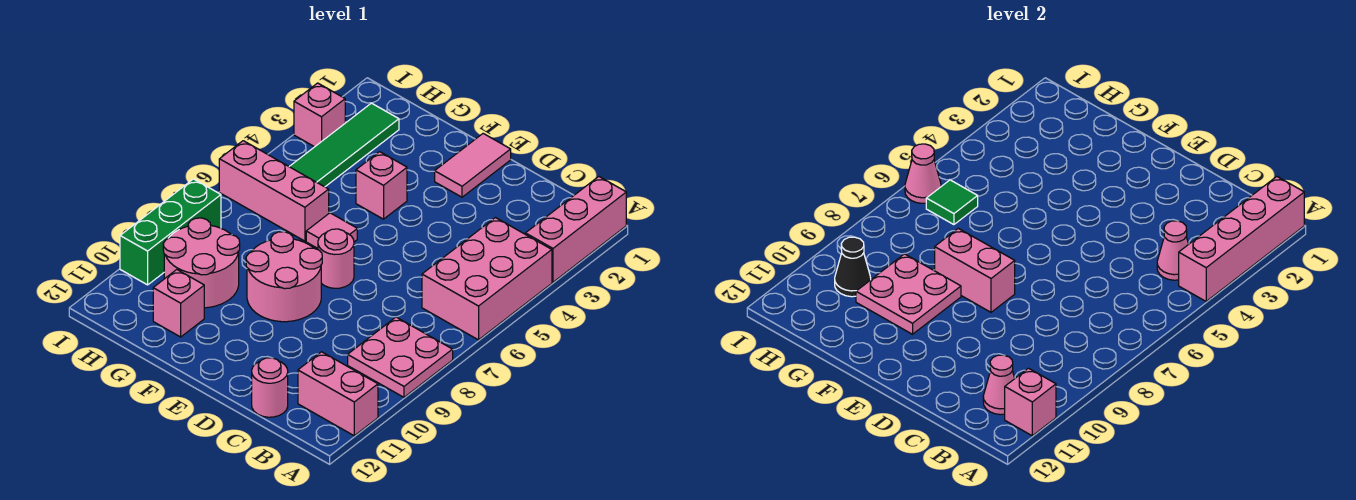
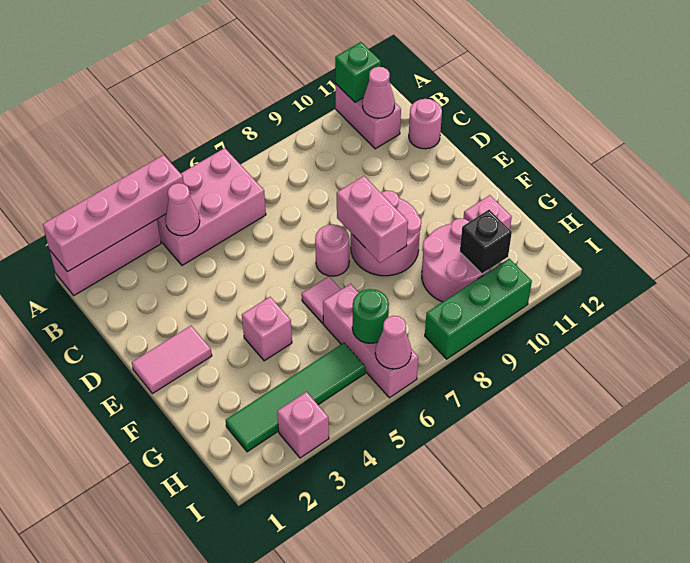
pink 2x2 plate [348,317,453,397] -> none
pink 1x1 brick [1005,368,1056,436] -> green 1x1 brick [335,42,381,102]
pink 2x2 plate [856,254,961,334] -> none
green 1x1 tile [926,180,978,225] -> green 1x1 round brick [352,289,389,343]
black 1x1 cone [835,237,871,297] -> black 1x1 brick [460,210,512,274]

